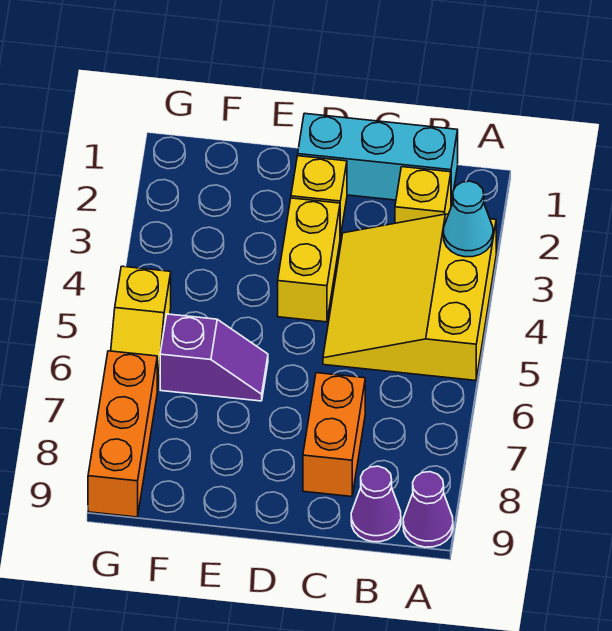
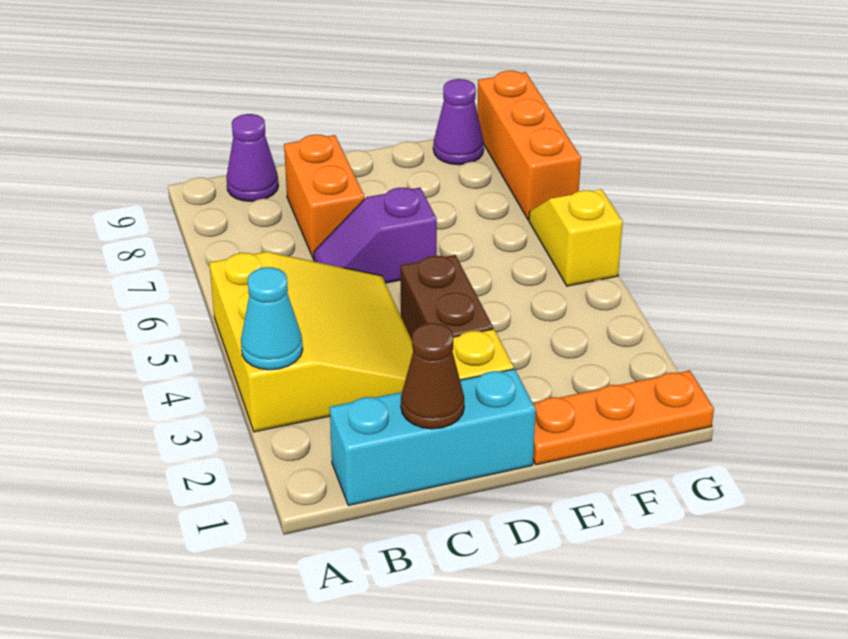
purple 1x1 cone [403,472,453,547] -> purple 1x1 cone moved to [433,79,484,165]
yellow 1x1 brick [395,167,451,223] -> none
none -> brown 1x1 cone [401,323,464,429]
yellow 1x2 brick [278,198,340,322] -> brown 1x2 brick [401,255,493,340]
none -> orange 1x3 plate [533,370,714,465]
purple 1x2 slope [160,314,268,401] -> purple 1x2 slope moved to [314,188,437,283]

